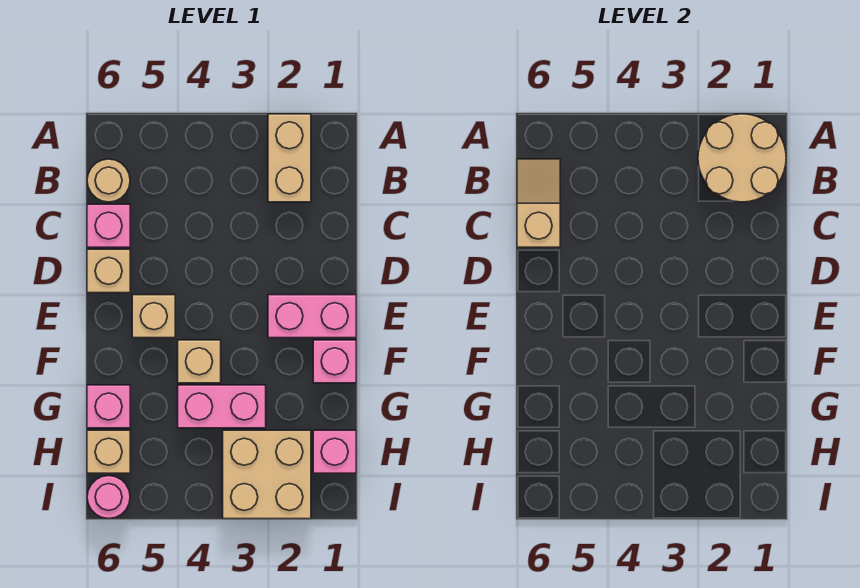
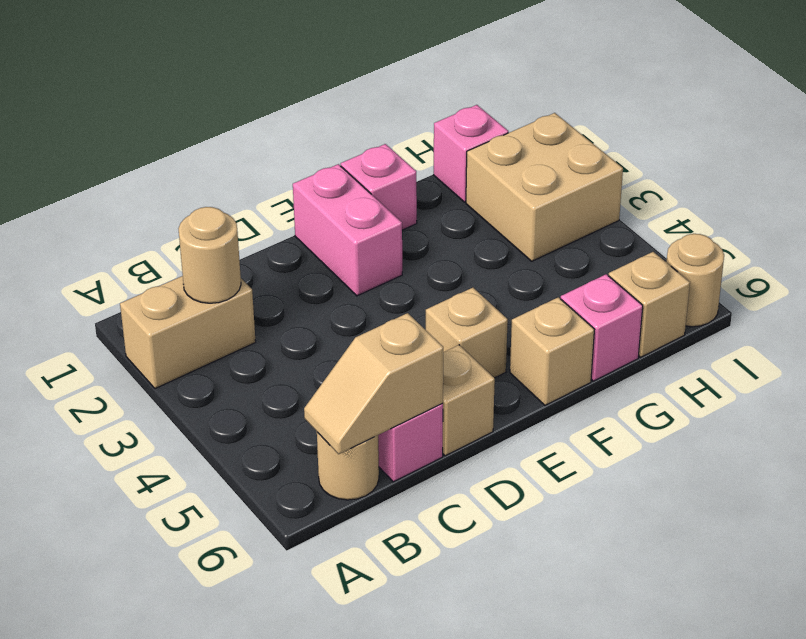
tan 2x2 round brick [698,114,786,202] -> tan 1x1 round brick [178,207,241,303]
tan 1x1 brick [178,340,221,383] -> tan 1x1 brick moved to [510,297,595,405]
pink 1x2 brick [178,385,266,428] -> none
pink 1x1 round brick [87,476,130,519] -> tan 1x1 round brick [666,234,724,327]

